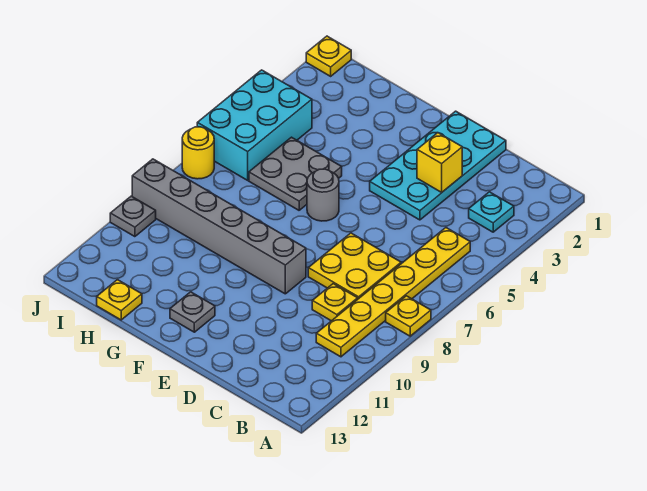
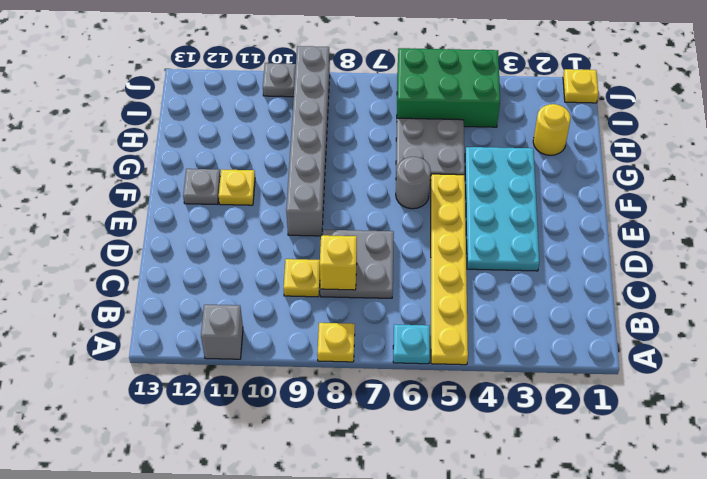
none -> grey 1x1 brick [201,305,243,359]
cyan 1x1 plate [469,192,514,232] -> cyan 1x1 plate moved to [393,324,430,364]
yellow 1x6 plate [316,228,470,357] -> yellow 1x6 plate turned to [431,174,468,365]
yellow 2x2 plate [308,233,401,299] -> grey 2x2 plate [321,230,394,298]
cyan 2x4 plate [370,111,506,220] -> cyan 2x4 plate turned to [465,147,539,271]
yellow 1x1 brick [417,133,462,192] -> yellow 1x1 brick moved to [320,235,357,290]
yellow 1x1 plate [97,280,142,320] -> yellow 1x1 plate moved to [219,169,255,205]
cyan 2x3 brick [197,70,312,180] -> green 2x3 brick [397,48,500,127]
yellow 1x1 round brick [182,127,214,179] -> yellow 1x1 round brick moved to [533,104,571,155]

